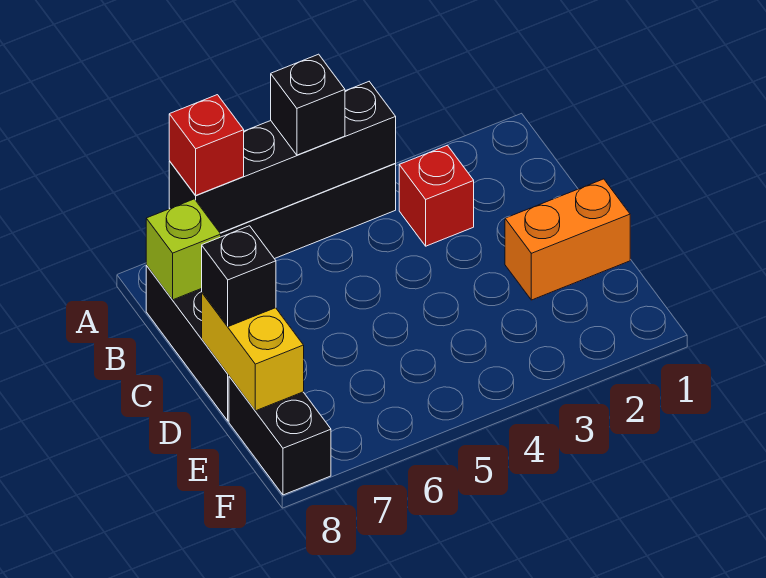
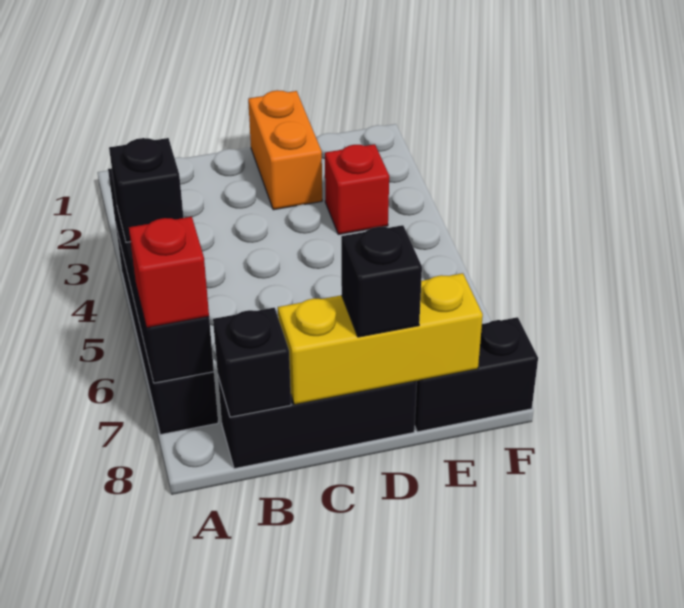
red 1x1 brick [399,145,474,246] -> red 1x1 brick moved to [325,144,389,234]
lime 1x1 brick [146,199,221,300] -> black 1x1 brick [213,308,291,417]
yellow 1x2 brick [202,293,304,411] -> yellow 1x3 brick [278,273,483,405]

